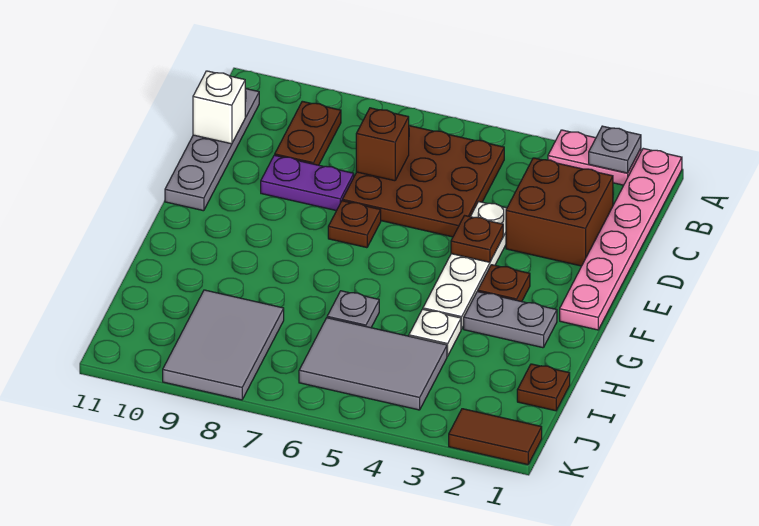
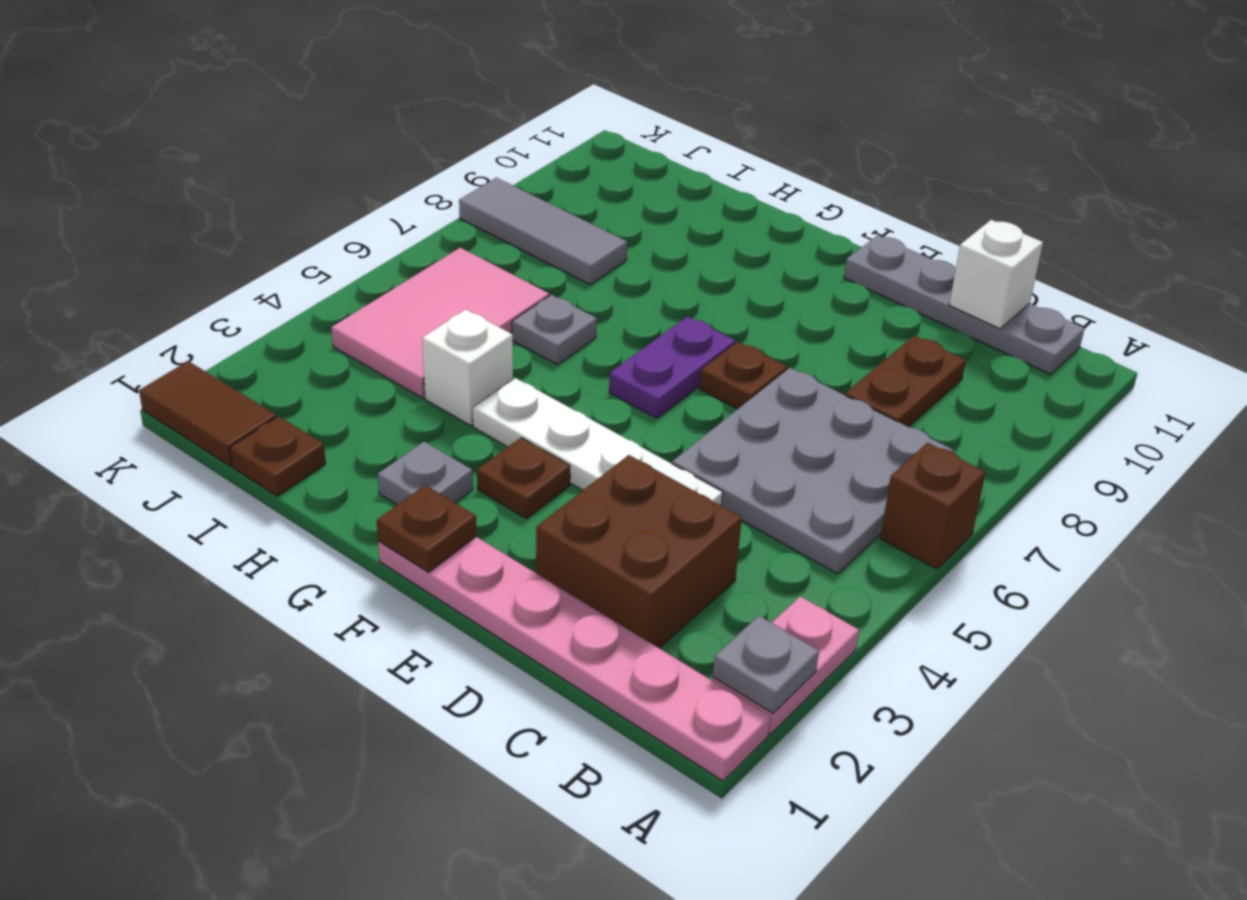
brown 3x3 plate [342,126,504,237] -> grey 3x3 plate [672,368,953,574]
brown 1x2 plate [275,101,341,165] -> brown 1x2 plate turned to [845,335,966,427]
brown 1x1 brick [356,108,409,181] -> brown 1x1 brick moved to [880,443,986,569]
purple 1x2 plate [261,155,354,211] -> purple 1x2 plate moved to [609,316,735,418]
brown 1x1 plate [451,216,503,262] -> brown 1x1 plate moved to [377,485,476,572]
grey 1x2 plate [464,292,557,348] -> grey 1x1 plate [378,442,473,505]
white 1x1 plate [409,309,461,356] -> white 1x1 brick [422,310,513,426]
grey 2x3 tile [299,318,447,410] -> pink 2x3 tile [331,248,549,398]
grey 2x3 tile [163,290,284,400] -> grey 1x3 tile [459,178,627,285]
brown 1x2 tile [449,409,542,465] -> brown 1x2 tile turned to [139,361,277,466]

